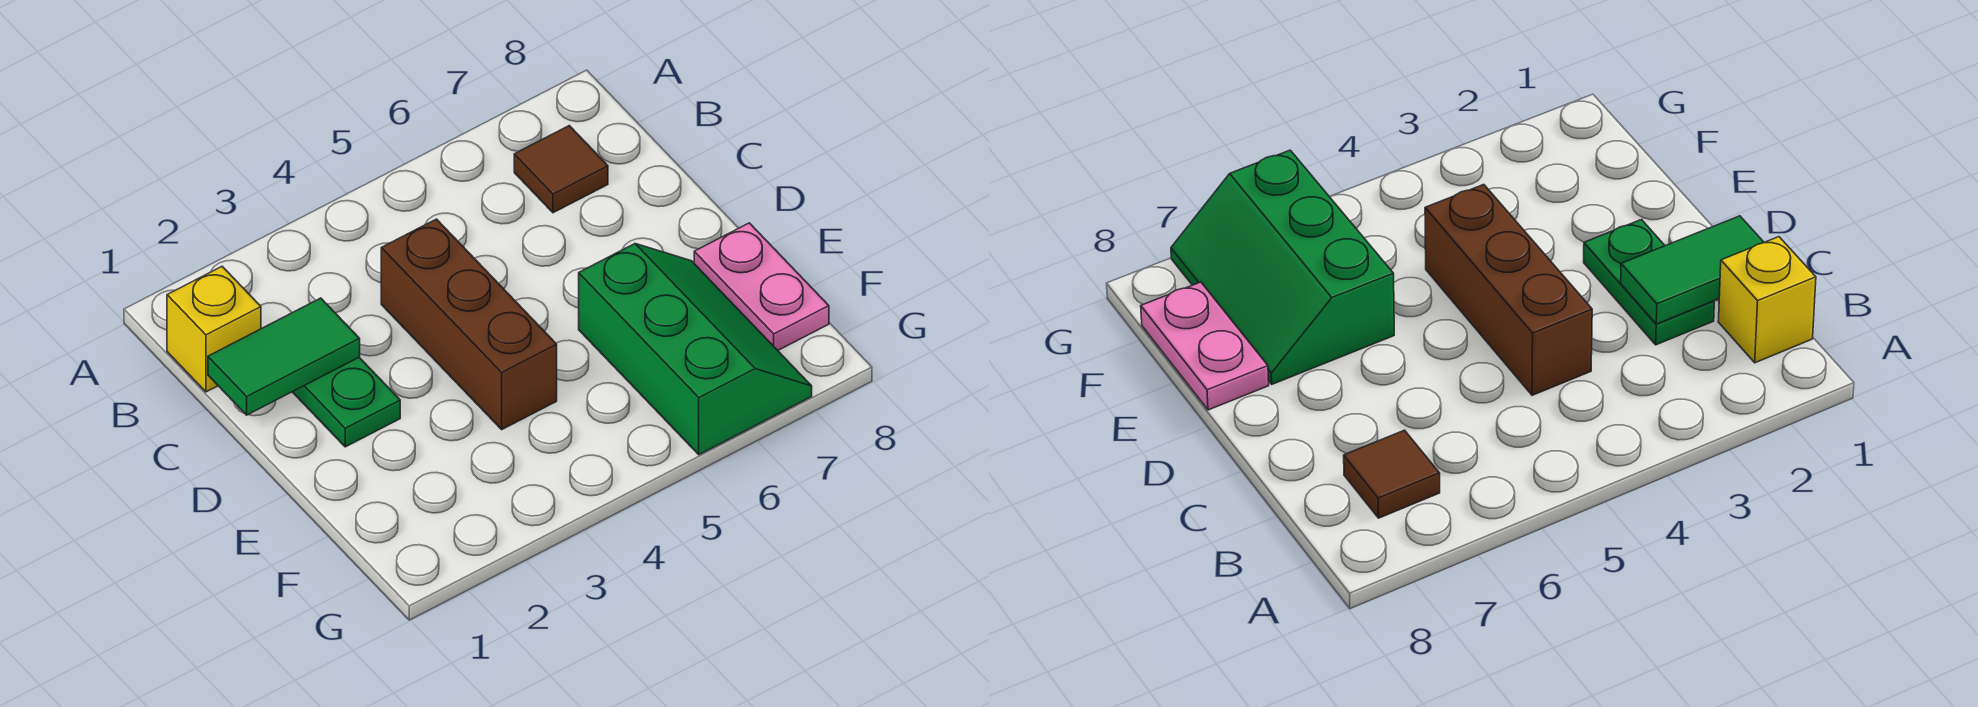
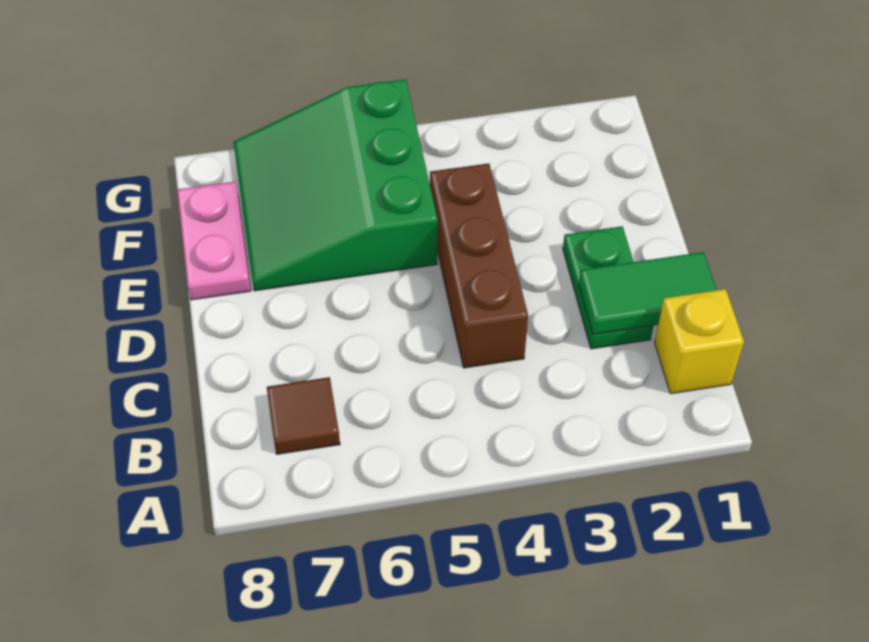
green 2x3 slope [579,244,812,455] -> green 3x3 slope [234,79,438,291]

